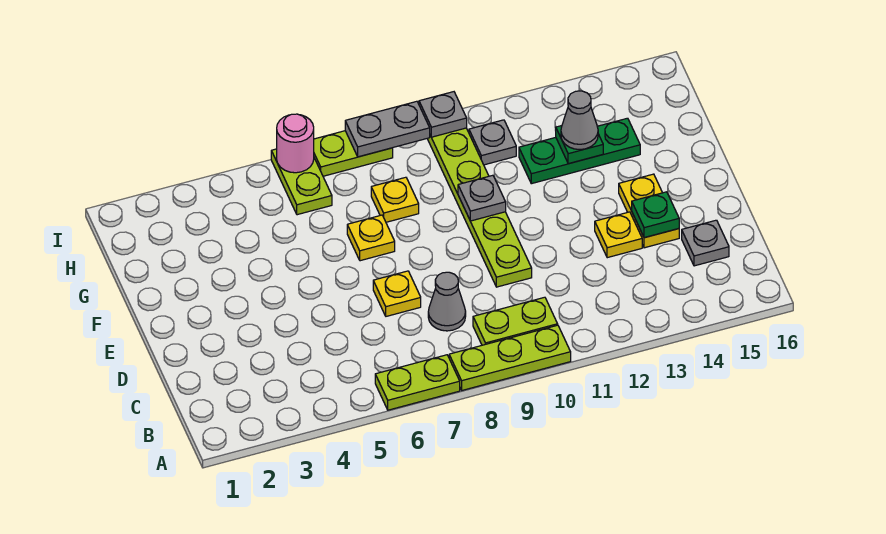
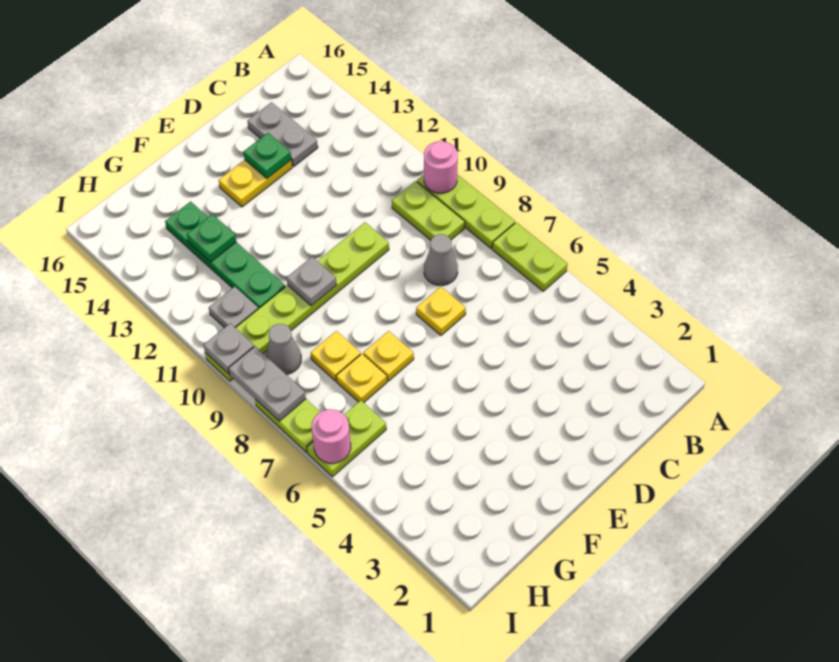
none -> pink 1x1 round brick [424,141,458,193]
grey 1x1 plate [682,220,729,266] -> grey 1x2 plate [247,102,318,166]
yellow 1x1 plate [595,212,642,258] -> yellow 1x1 plate moved to [336,354,387,403]
green 1x3 plate [519,118,640,184] -> green 1x4 plate [165,202,285,309]
grey 1x1 cone [561,91,598,150] -> grey 1x1 cone moved to [266,324,301,375]

